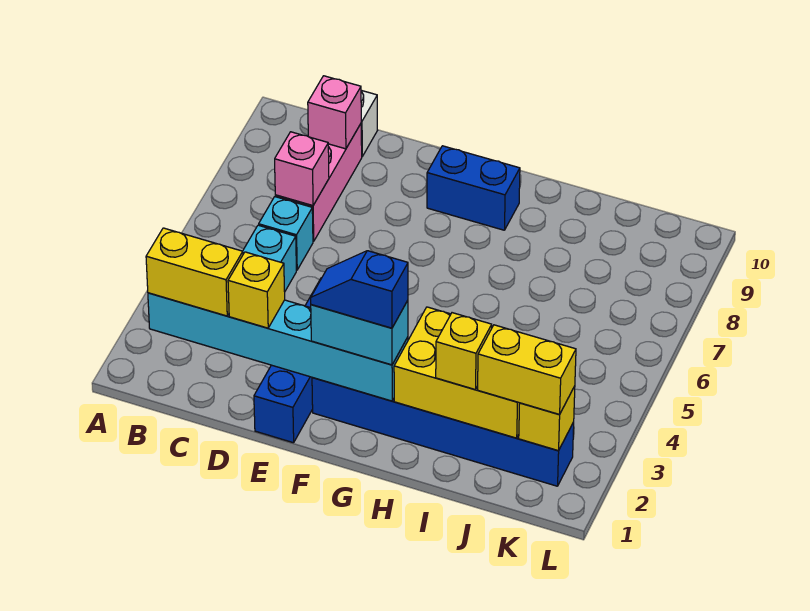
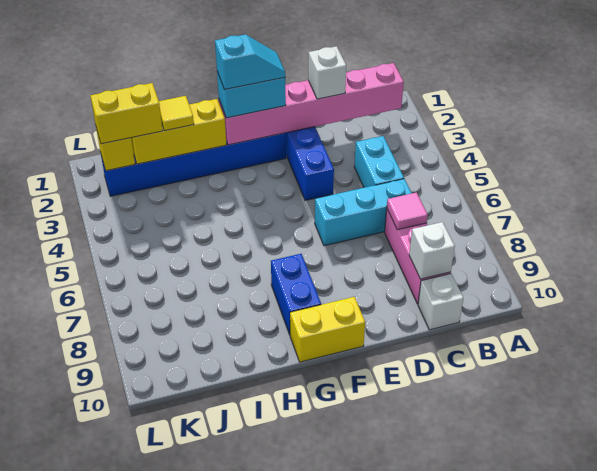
cyan 1x6 brick [148,293,408,401] -> pink 1x6 brick [219,63,404,145]
yellow 1x2 brick [146,228,243,316] -> yellow 1x2 brick moved to [290,297,365,362]
cyan 1x1 brick [259,197,313,270] -> cyan 1x3 brick [315,179,412,246]
pink 1x1 brick [275,132,329,206] -> pink 1x1 tile [387,192,428,230]
pink 1x1 brick [308,76,361,149] -> white 1x1 brick [409,222,455,279]
yellow 1x1 brick [228,252,285,328] -> white 1x1 brick [308,46,346,99]
blue 1x2 slope [311,251,408,328] -> cyan 1x2 slope [215,34,285,90]
blue 1x2 brick [427,146,520,230] -> blue 1x2 brick turned to [271,254,321,334]
yellow 2x3 brick [394,307,520,438] -> yellow 1x3 brick [131,99,226,164]
yellow 1x1 brick [436,313,492,390] -> yellow 1x1 tile [159,96,194,131]

